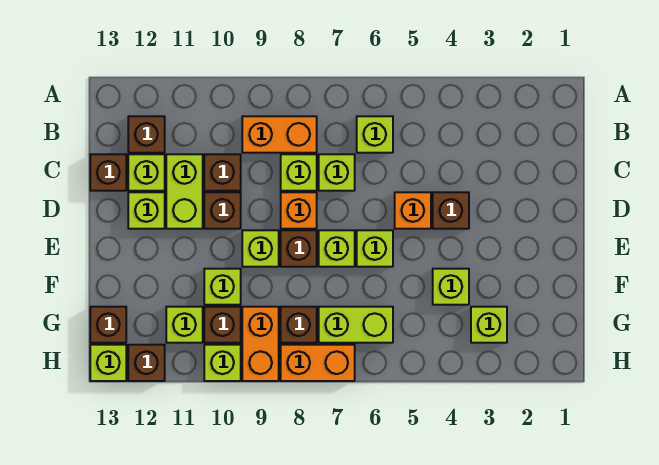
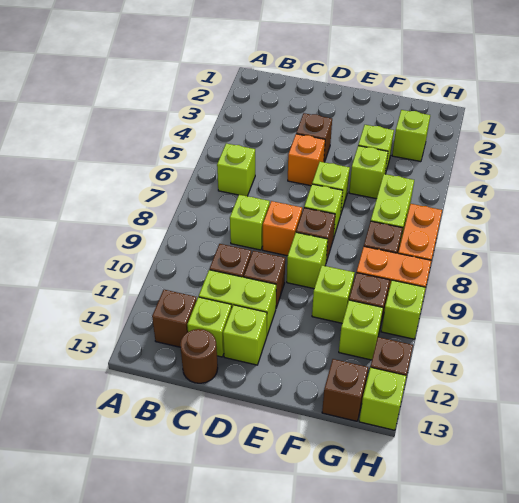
orange 1x2 brick [242,116,317,153] -> none
lime 1x1 brick [319,154,355,191] -> lime 1x1 brick moved to [349,146,388,199]
brown 1x1 brick [90,154,126,191] -> brown 1x1 round brick [180,329,218,383]

